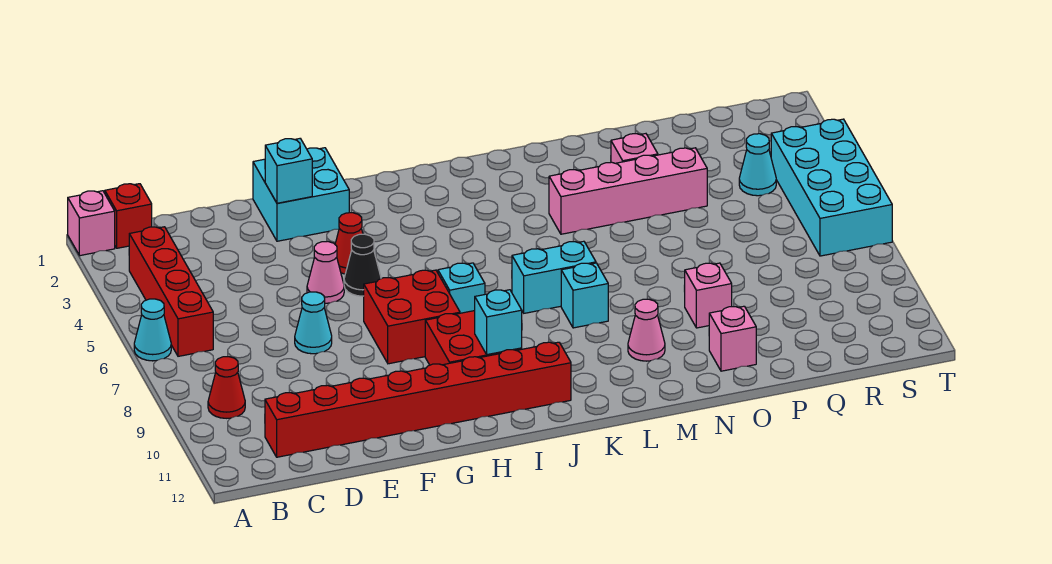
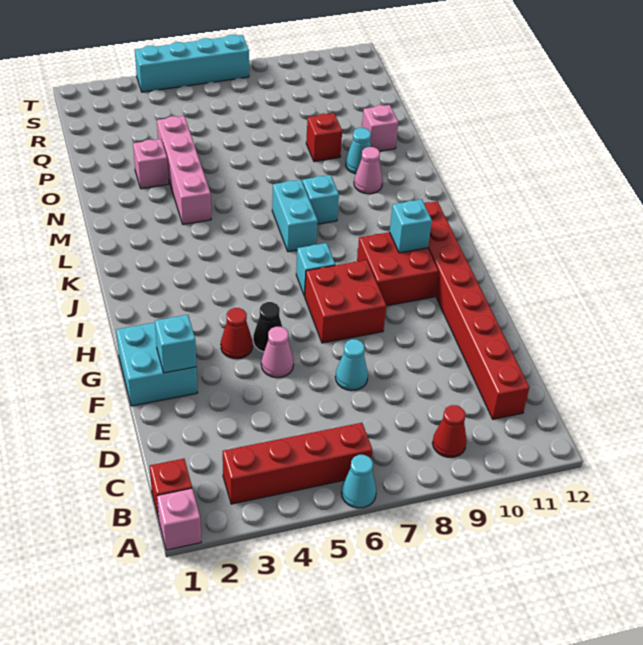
pink 1x1 brick [684,263,732,328] -> red 1x1 brick [306,113,342,162]
cyan 1x1 cone [739,134,776,196] -> cyan 1x1 cone moved to [346,128,371,174]
cyan 2x4 brick [771,119,892,256] -> cyan 1x4 brick [135,35,249,92]

